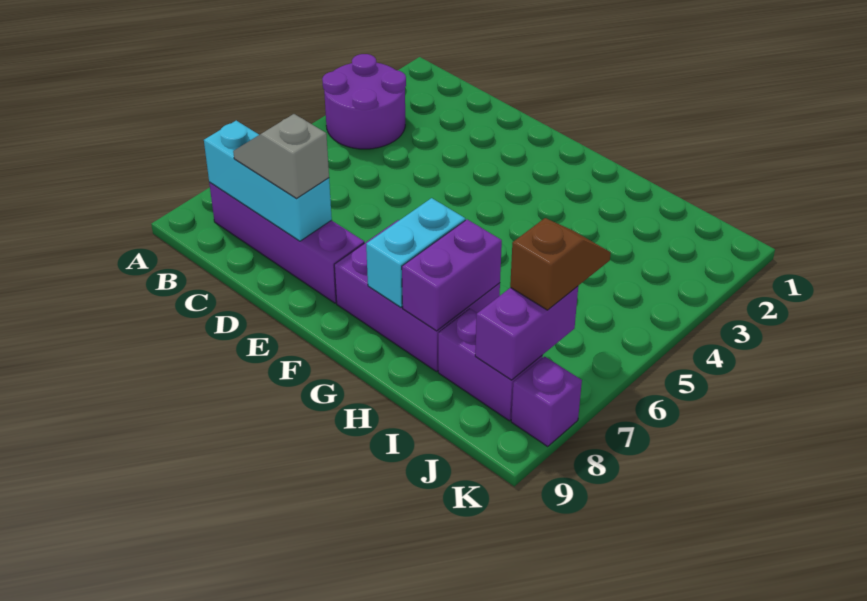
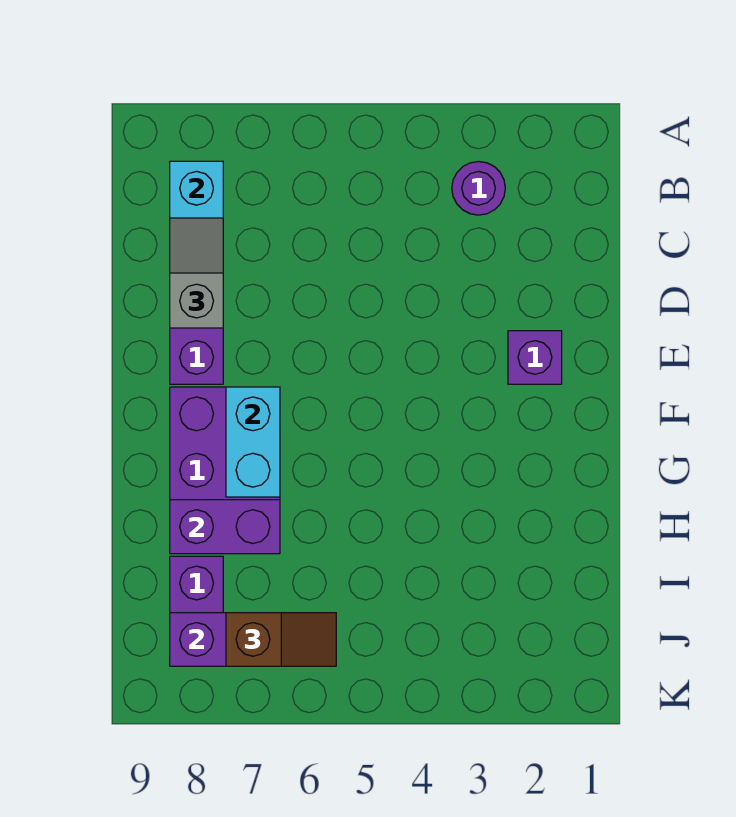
purple 2x2 round brick [322,54,406,149] -> purple 1x1 round brick [452,162,505,215]
cyan 1x2 brick [366,198,465,307] -> cyan 1x2 brick turned to [226,387,280,497]
purple 1x1 brick [511,356,582,446] -> purple 1x1 brick moved to [508,331,562,384]

